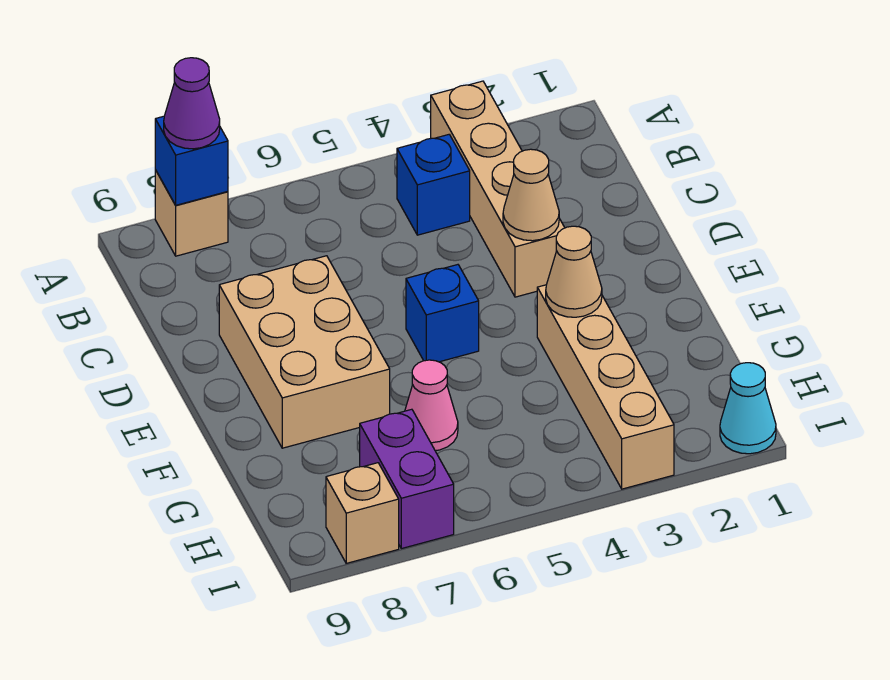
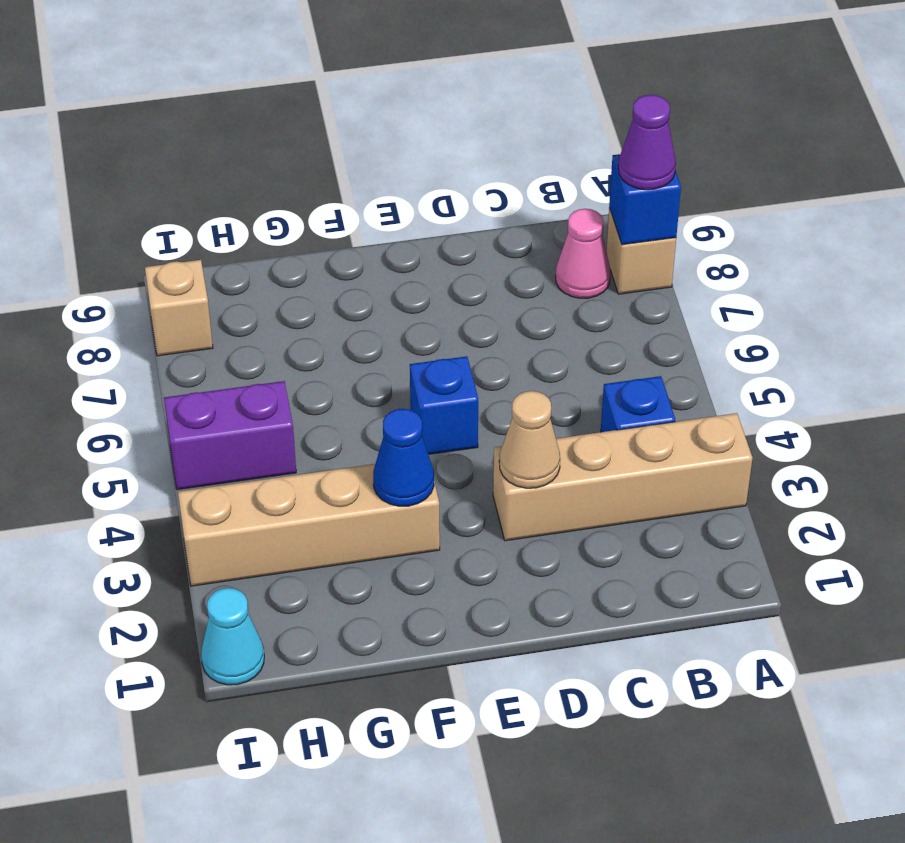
tan 2x3 brick [219,256,390,448] -> none
tan 1x1 cone [546,226,602,317] -> blue 1x1 cone [373,409,434,506]
pink 1x1 cone [405,360,458,451] -> pink 1x1 cone moved to [555,209,611,298]
purple 1x2 brick [360,409,454,549] -> purple 1x2 brick moved to [164,381,296,490]

